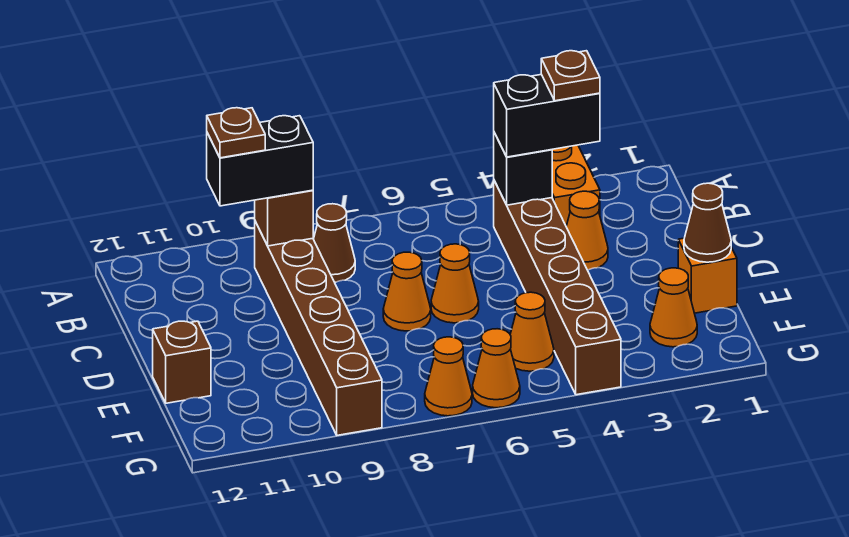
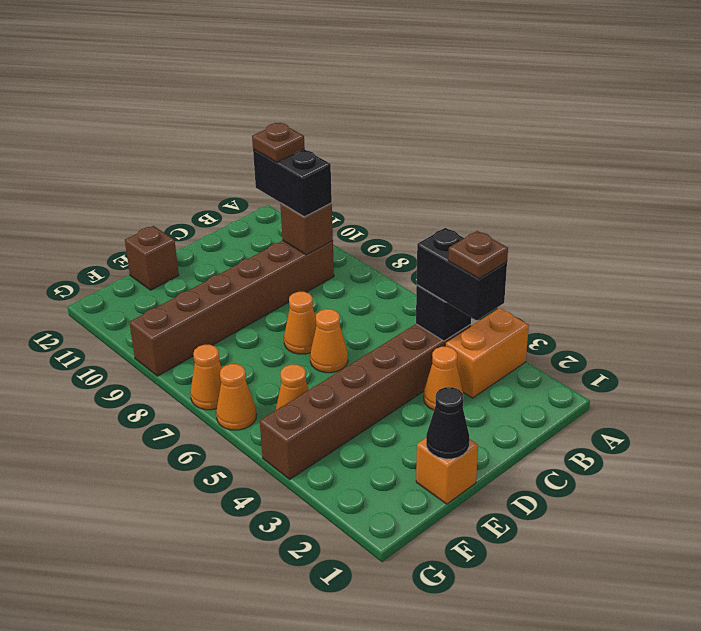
brown 1x1 cone [314,204,355,282] -> none
brown 1x1 cone [684,183,731,262] -> black 1x1 cone [426,387,470,459]
orange 1x1 cone [650,268,697,347] -> none

